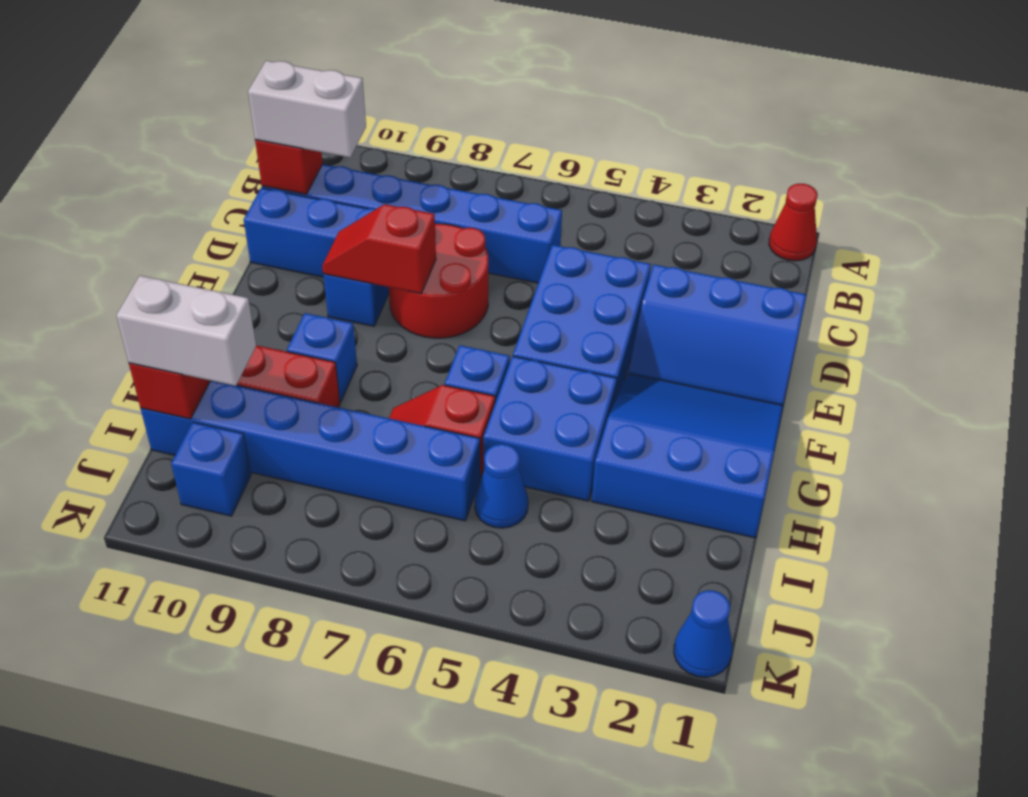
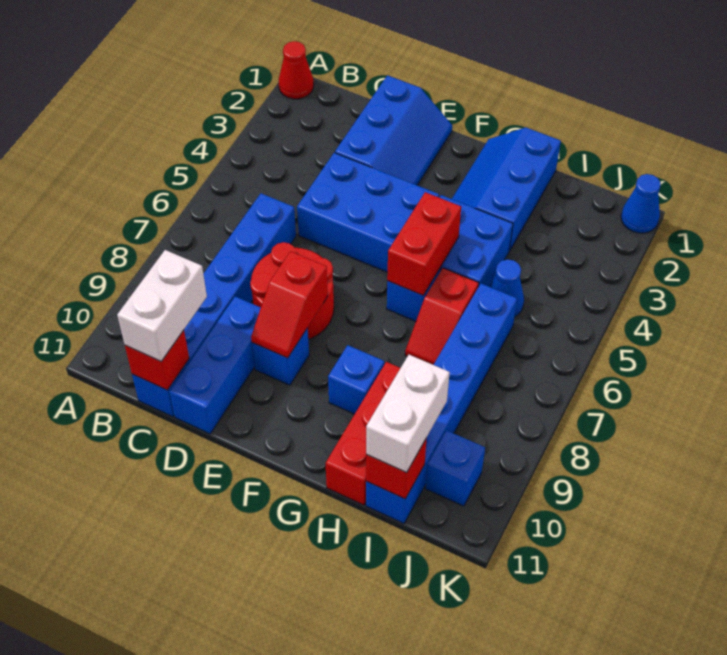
blue 3x3 slope [592,373,783,538] -> blue 2x3 slope [452,128,561,251]
none -> red 1x2 brick [387,192,461,295]

